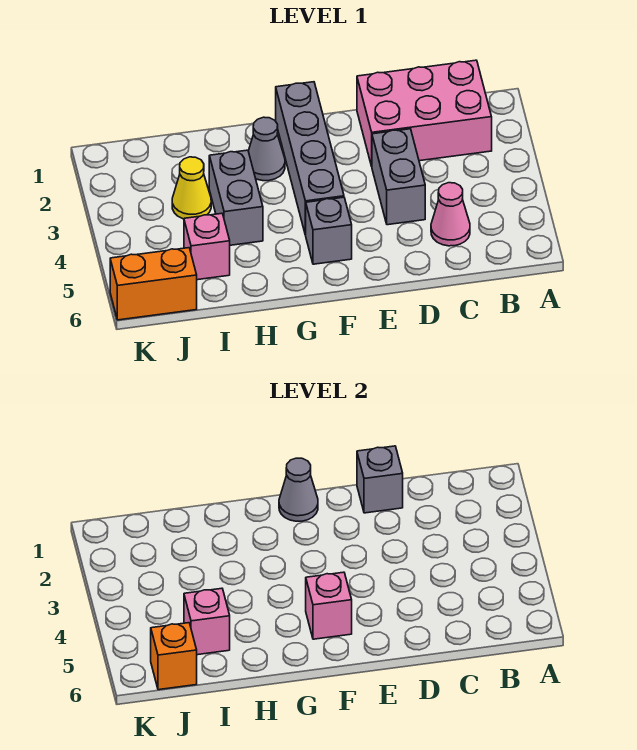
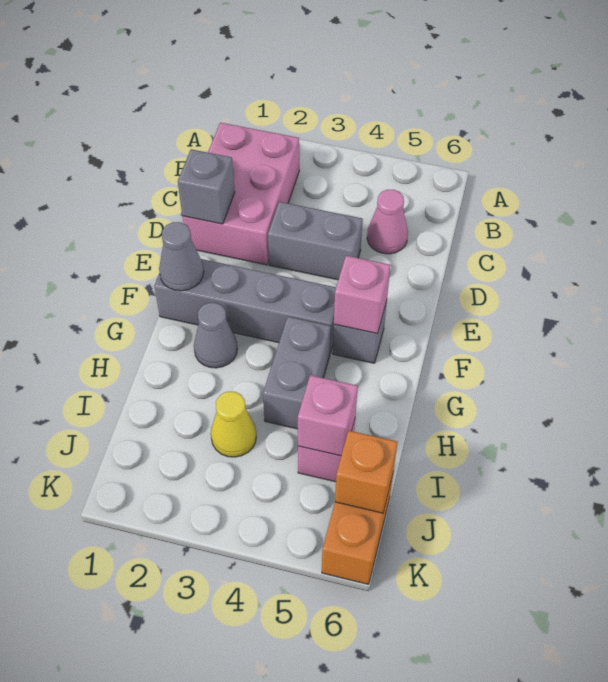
grey 1x2 brick [209,150,263,245] -> grey 1x2 brick turned to [263,317,331,429]

